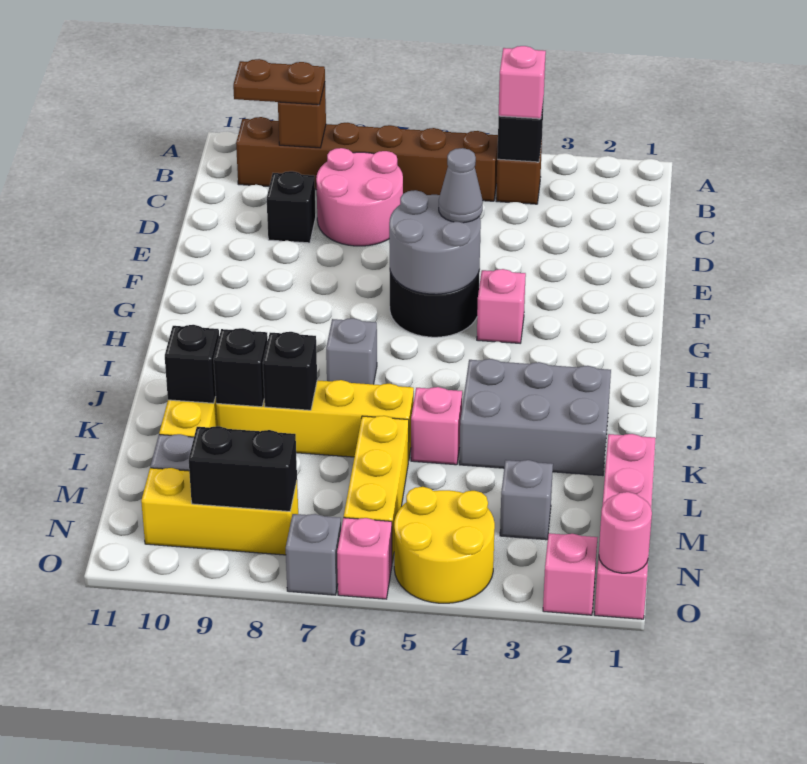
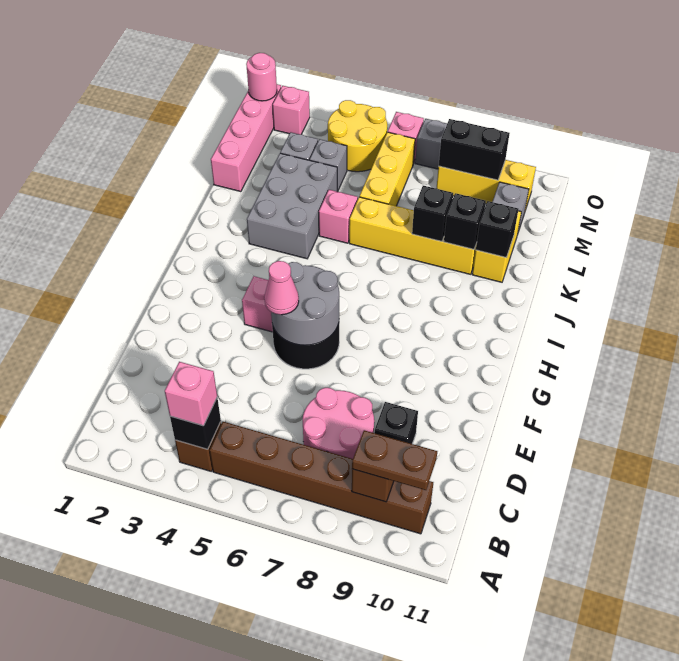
grey 1x1 cone [439,148,483,223] -> pink 1x1 cone [264,261,299,315]
grey 1x1 brick [326,318,377,384] -> grey 1x1 brick moved to [310,139,347,192]
grey 2x3 brick [459,359,611,476] -> grey 2x3 brick turned to [247,153,337,259]

